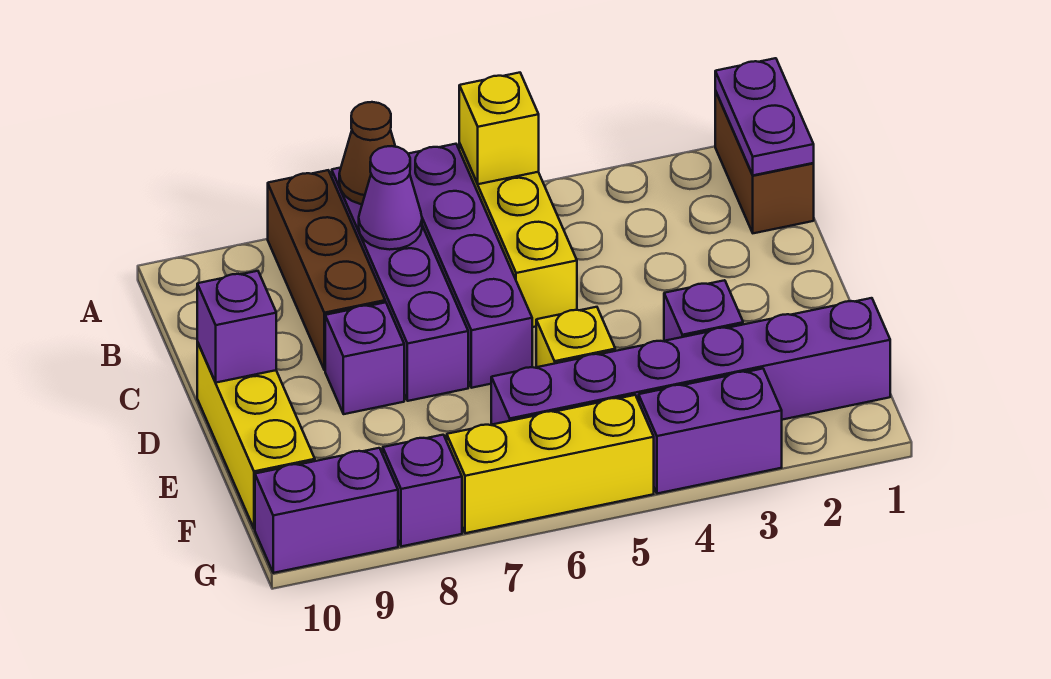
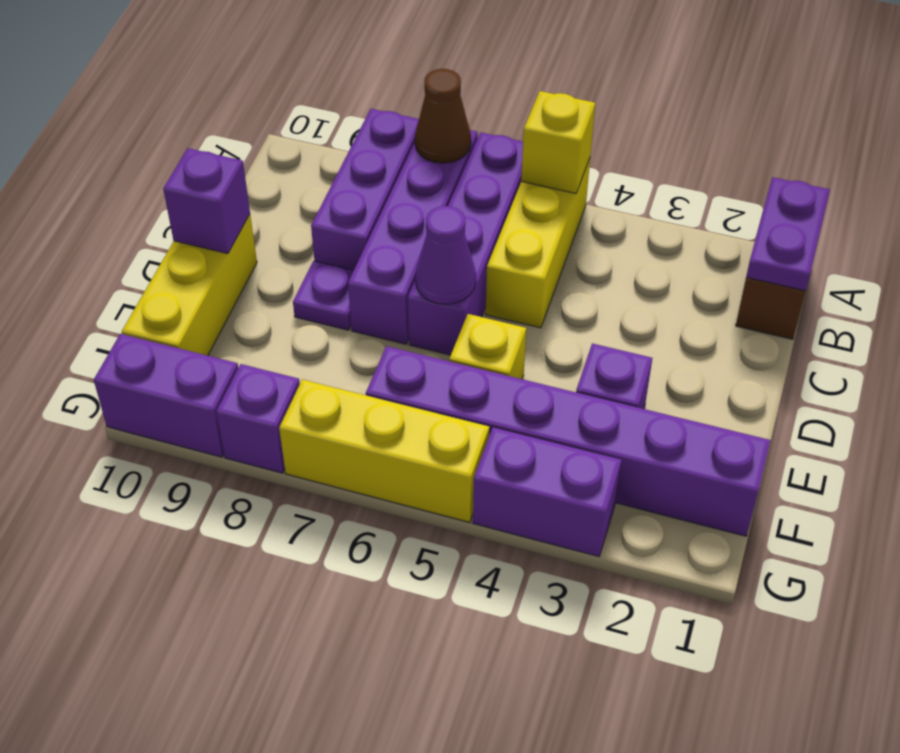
brown 1x3 brick [268,170,385,370] -> purple 1x3 brick [311,109,419,270]
purple 1x1 cone [359,146,422,250] -> purple 1x1 cone moved to [416,206,476,304]
purple 1x1 brick [325,302,404,414] -> purple 1x1 plate [293,261,354,330]

